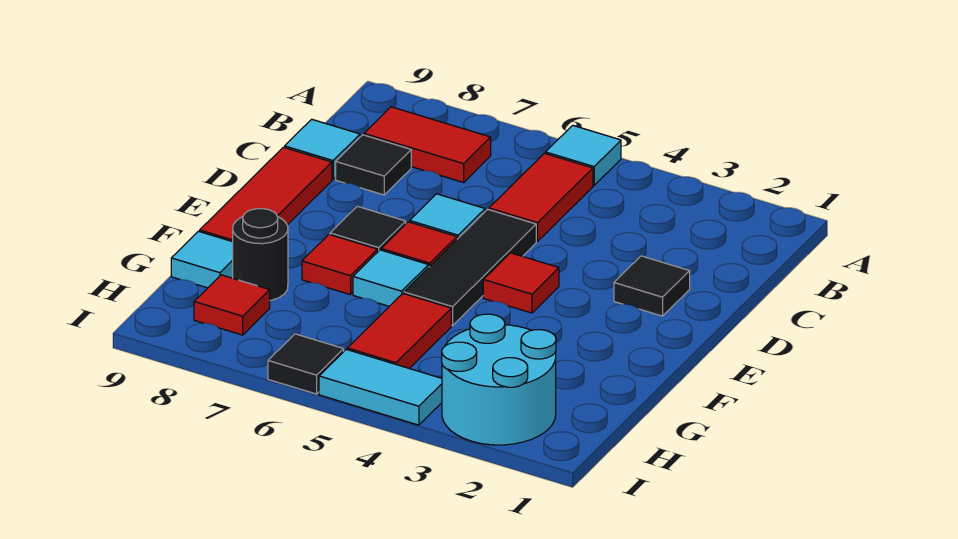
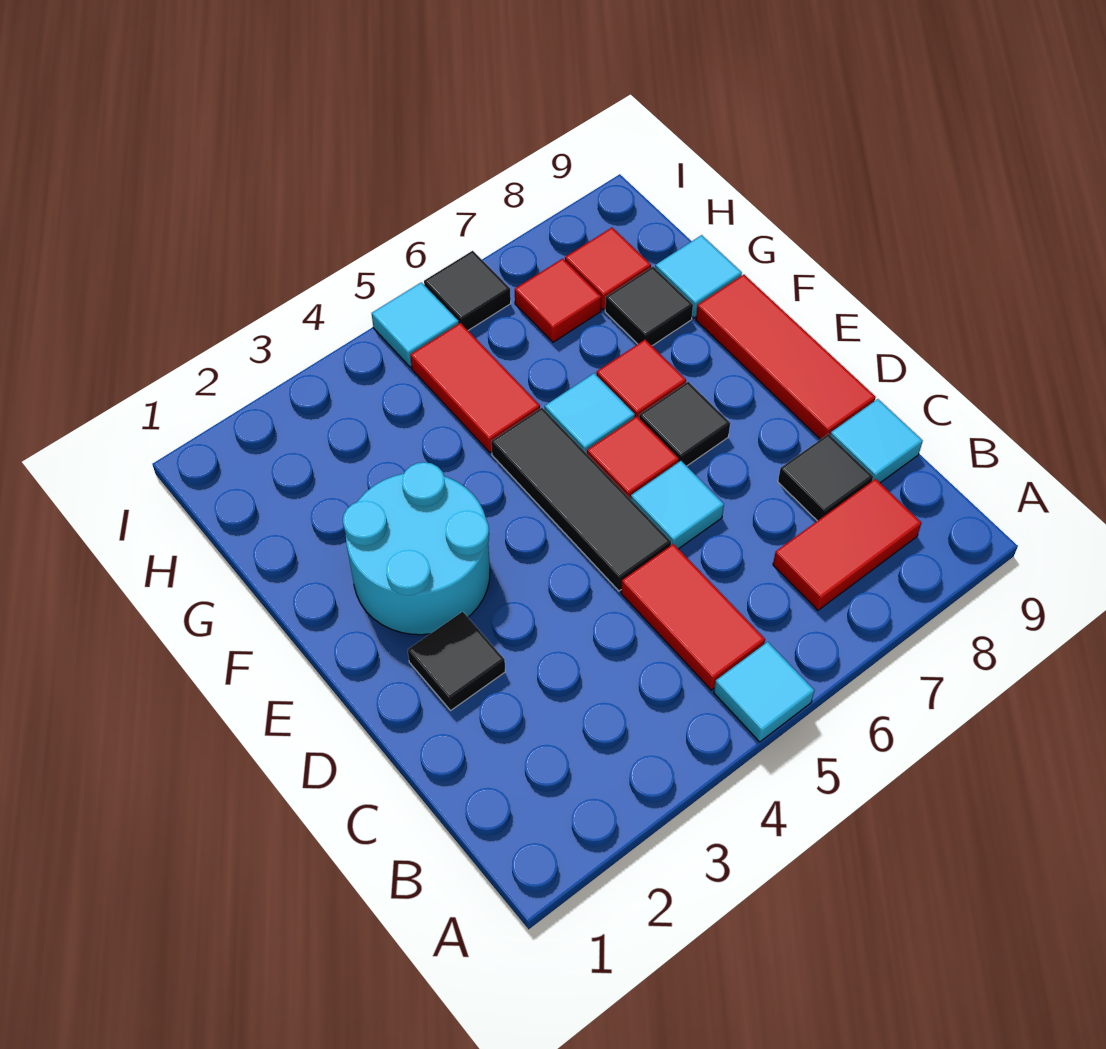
red 1x1 tile [483,253,559,313] -> red 1x1 tile moved to [515,259,601,342]
black 1x1 round brick [233,209,288,301] -> black 1x1 tile [605,267,693,346]
cyan 2x2 round brick [442,314,556,445] -> cyan 2x2 round brick moved to [343,462,490,635]
cyan 1x2 tile [319,349,442,425] -> cyan 1x1 tile [372,282,459,367]

